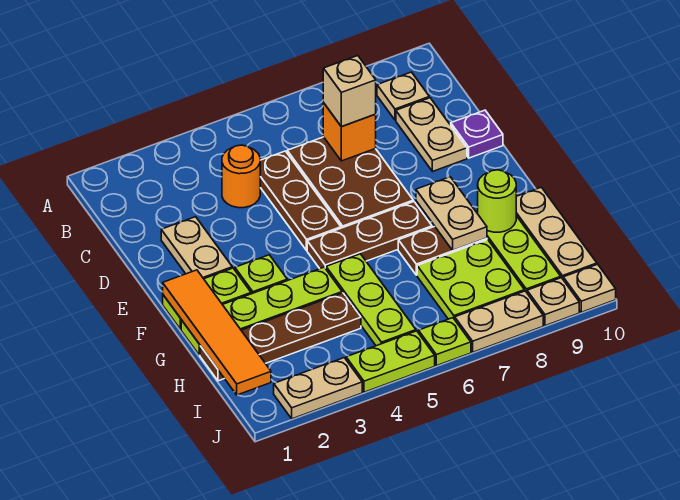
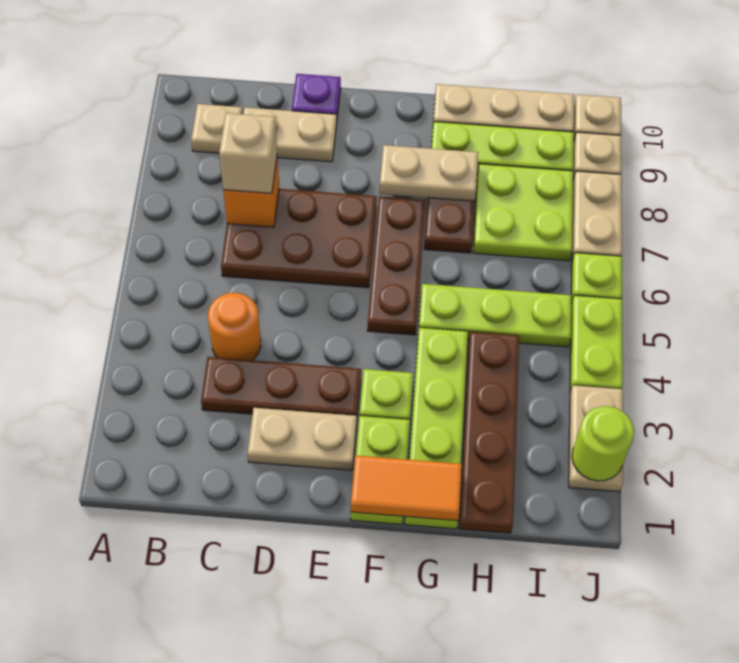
brown 1x3 plate [260,151,341,250] -> brown 1x3 plate moved to [201,357,361,416]
orange 1x4 tile [163,270,271,395] -> orange 1x2 tile [351,455,462,521]
lime 1x1 round brick [478,170,516,232] -> lime 1x1 round brick moved to [572,406,634,481]

